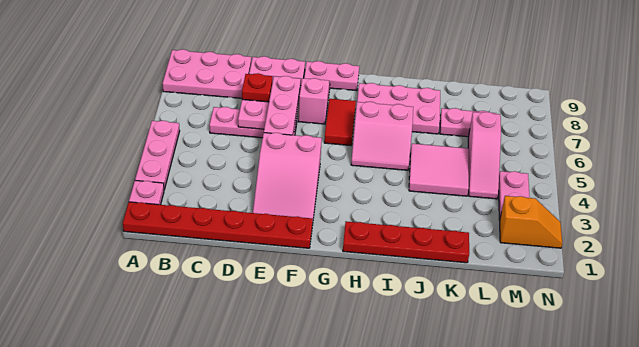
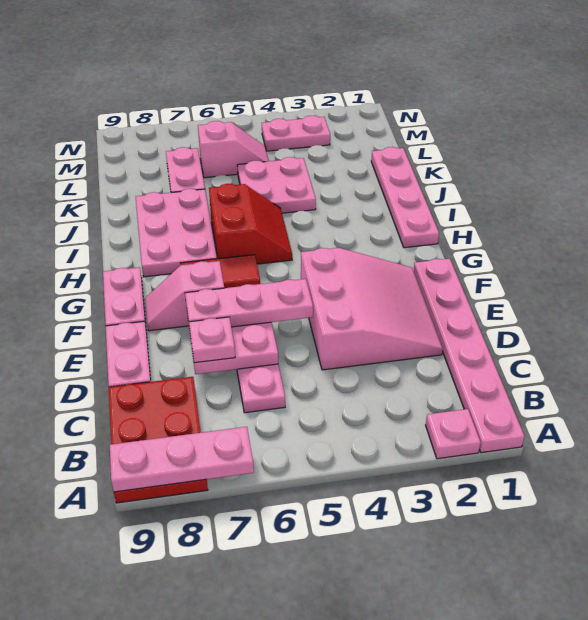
red 1x6 plate [123,202,313,248] -> pink 1x6 plate [414,259,525,453]
pink 1x3 plate [135,121,180,190] -> pink 1x3 plate moved to [110,427,254,492]
pink 2x3 plate [162,49,251,98] -> red 2x3 plate [109,377,208,503]
red 1x1 plate [242,73,272,102] -> pink 1x1 plate [189,317,235,363]
pink 2x3 slope [253,133,322,218] -> pink 3x3 slope [301,248,443,370]
red 1x4 plate [343,222,469,263] -> pink 1x4 plate [371,147,439,248]
pink 2x2 slope [351,102,413,170] -> red 2x2 slope [209,184,292,264]
pink 2x2 tile [409,144,469,196] -> pink 2x2 plate [237,157,316,213]
pink 1x3 slope [468,112,501,199] -> pink 1x2 slope [198,121,269,178]
orange 1x2 slope [500,196,562,248] -> none

